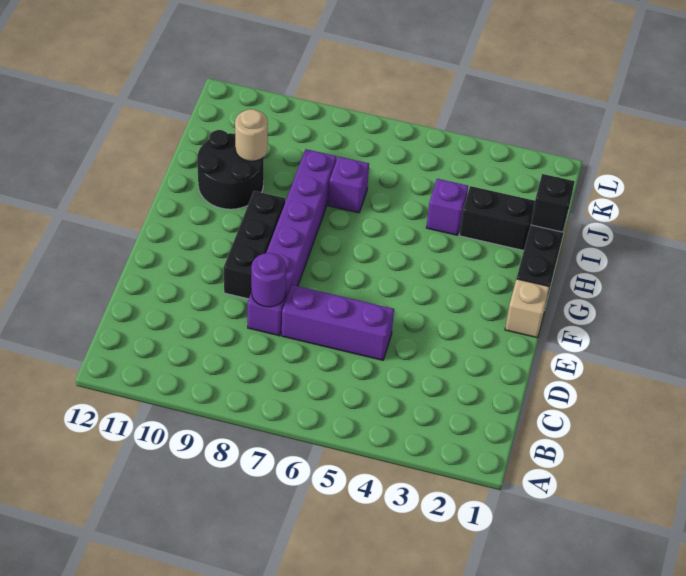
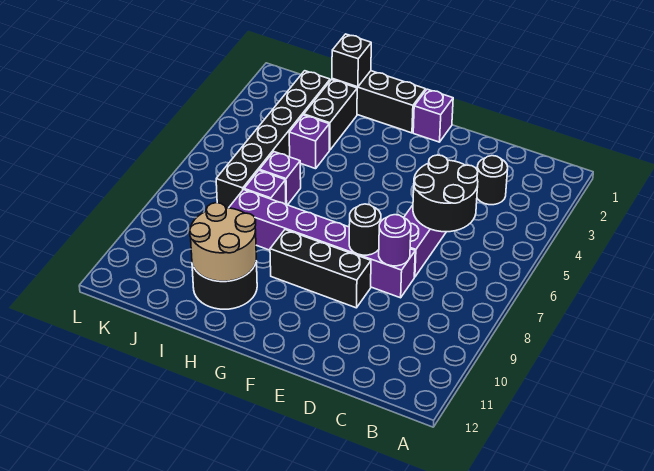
none -> black 1x1 round brick [477,156,508,205]
none -> black 2x2 round brick [413,155,478,232]
none -> black 1x1 round brick [349,204,381,255]
tan 1x1 brick [505,279,549,338] -> purple 1x1 brick [413,89,453,142]
none -> purple 1x1 brick [259,152,301,205]
tan 1x1 round brick [235,109,268,161] -> tan 2x2 round brick [190,203,256,281]
none -> black 1x6 brick [216,71,330,208]

